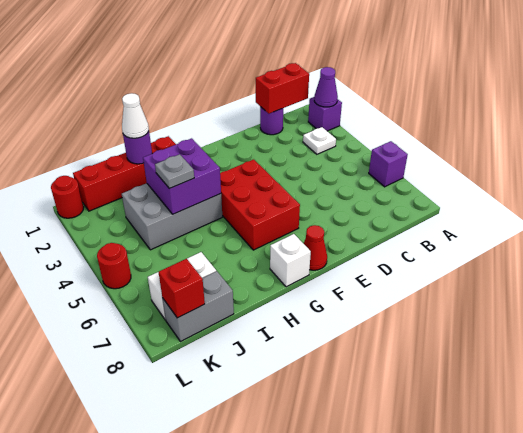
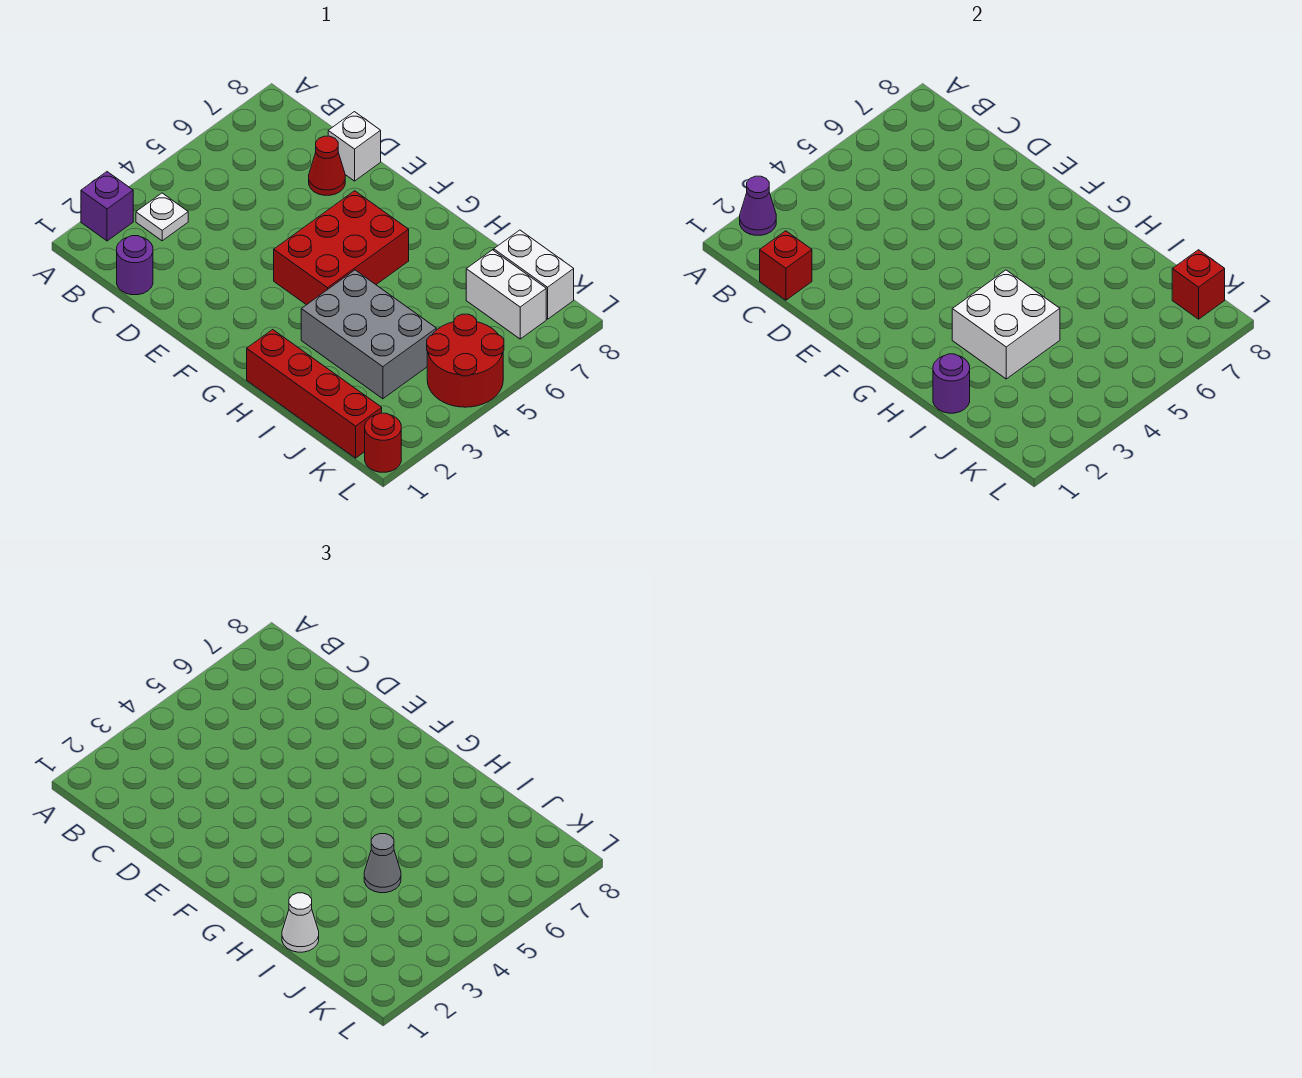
purple 1x1 brick [369,141,408,187] -> none
red 1x2 brick [256,63,309,114] -> red 1x1 brick [760,231,812,300]
red 1x1 cone [304,225,327,270] -> red 1x1 cone moved to [309,136,345,195]
white 1x1 brick [270,234,311,287] -> white 1x1 brick moved to [328,112,381,181]
purple 2x2 brick [143,138,221,214] -> white 2x2 brick [952,270,1060,379]
grey 1x1 plate [155,154,194,189] -> grey 1x1 cone [364,834,401,893]
grey 1x2 brick [163,271,234,342] -> white 1x2 brick [494,230,574,319]
red 1x1 round brick [97,243,131,289] -> red 2x2 round brick [427,314,504,407]

